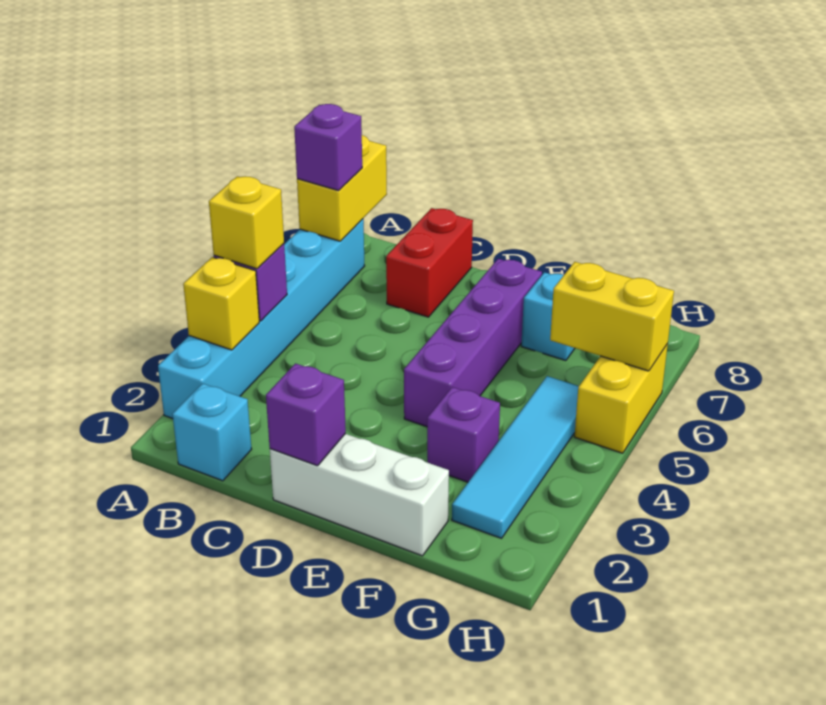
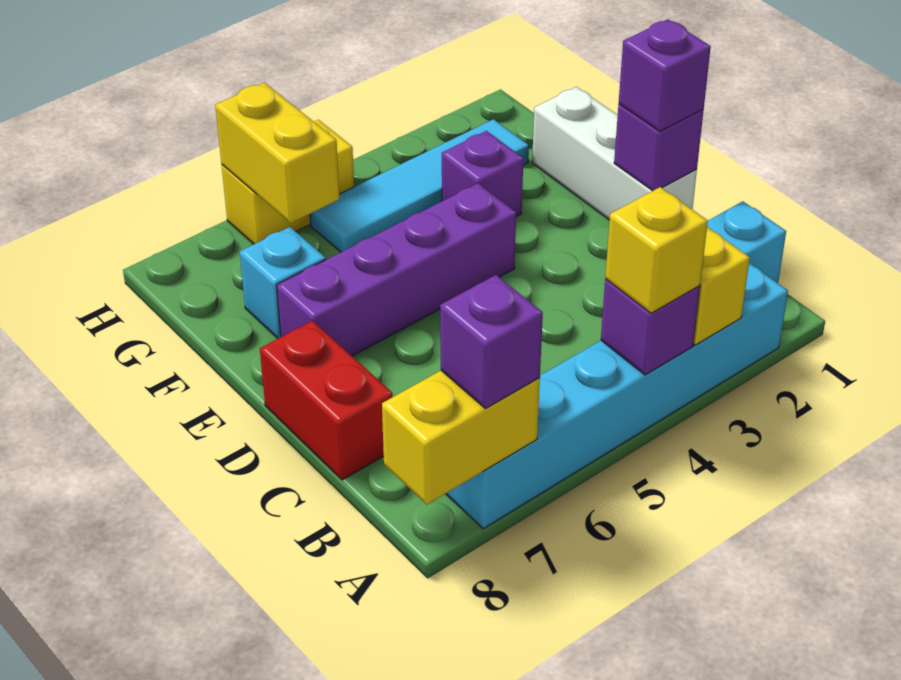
red 1x2 brick [386,208,473,317] -> red 1x2 brick turned to [260,321,393,480]
none -> purple 1x1 brick [619,19,711,131]

